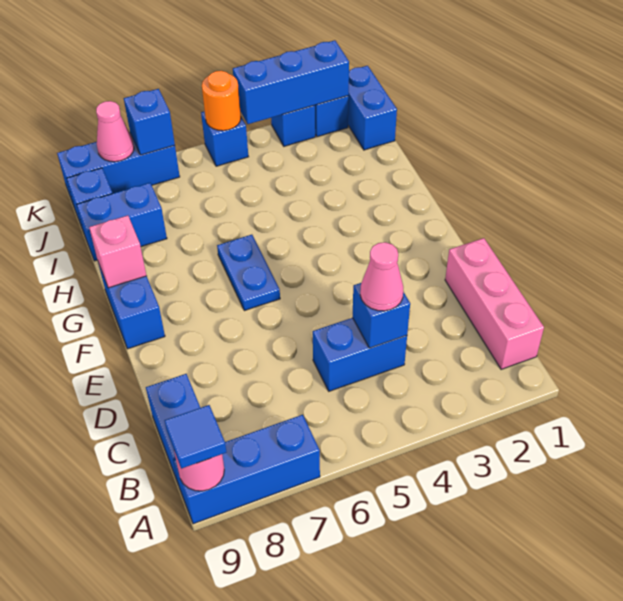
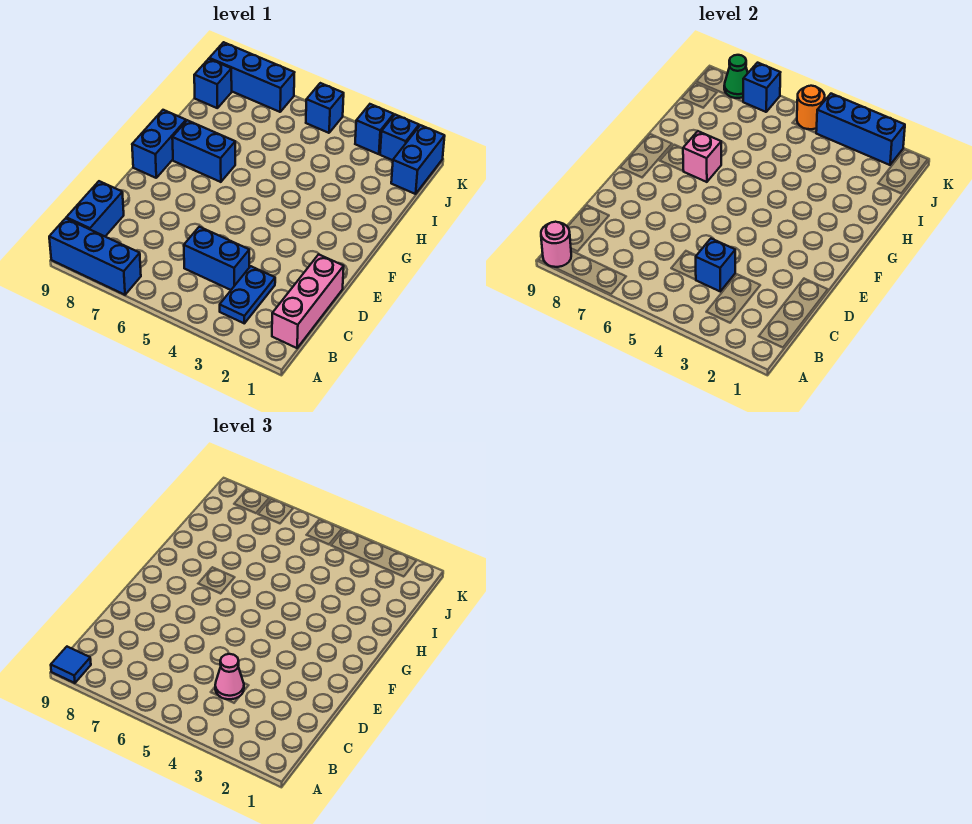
blue 1x2 plate [217,235,280,311] -> blue 1x2 plate moved to [220,266,275,323]
pink 1x1 brick [89,216,146,288] -> pink 1x1 brick moved to [683,131,721,182]
blue 1x2 brick [77,183,167,261] -> blue 1x2 brick moved to [172,120,235,182]
pink 1x1 cone [96,101,134,162] -> green 1x1 cone [724,55,748,98]

